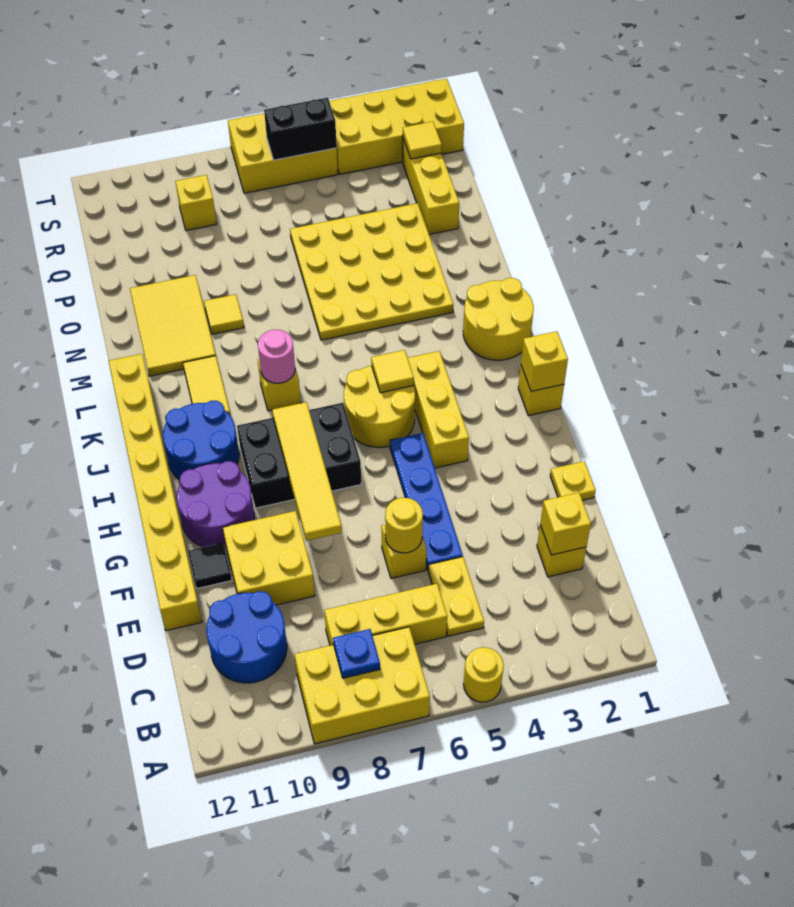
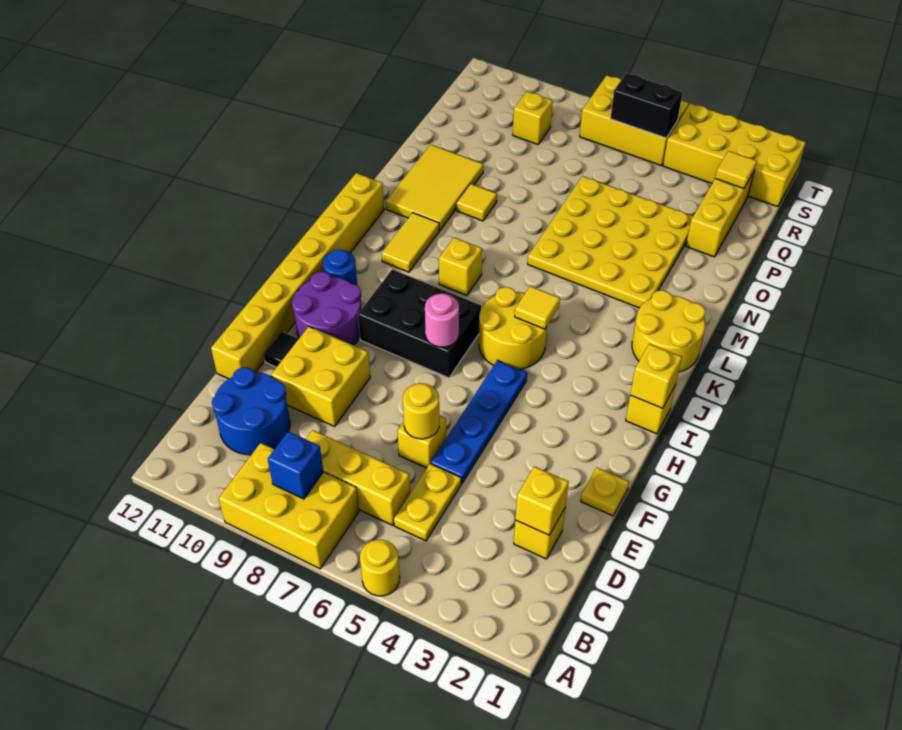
blue 1x1 plate [333,629,380,678] -> blue 1x1 brick [268,431,323,499]
yellow 1x4 tile [272,402,342,541] -> none
yellow 1x3 brick [408,351,469,468] -> none
blue 2x2 round brick [163,401,239,480] -> blue 1x1 round brick [323,249,357,285]
pink 1x1 round brick [258,330,295,383] -> pink 1x1 round brick moved to [425,293,459,347]

